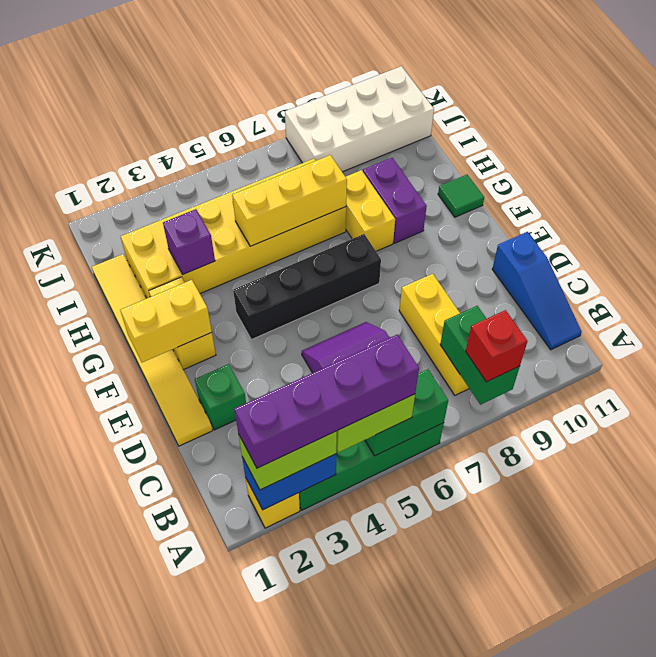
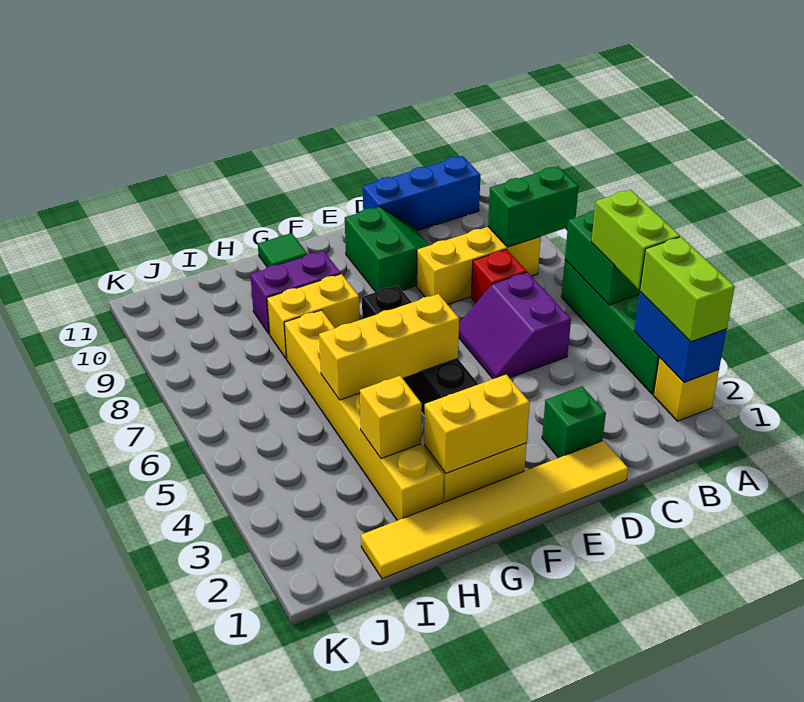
purple 1x4 brick [234,335,419,468] -> none
red 1x1 brick [466,310,527,382] -> red 1x1 brick moved to [471,249,527,303]
blue 1x3 slope [492,232,582,350] -> blue 1x3 brick [363,156,481,231]
none -> green 2x2 slope [345,207,429,292]
yellow 1x2 brick [120,280,212,362] -> yellow 1x2 brick turned to [424,375,530,473]
yellow 2x6 brick [121,159,346,298] -> yellow 1x6 brick [284,310,444,521]
purple 1x1 brick [163,209,215,274] -> yellow 1x1 brick [360,376,422,459]
yellow 1x3 brick [232,155,347,246] -> yellow 1x3 brick turned to [319,294,459,400]
white 2x4 brick [285,66,434,172] -> none

